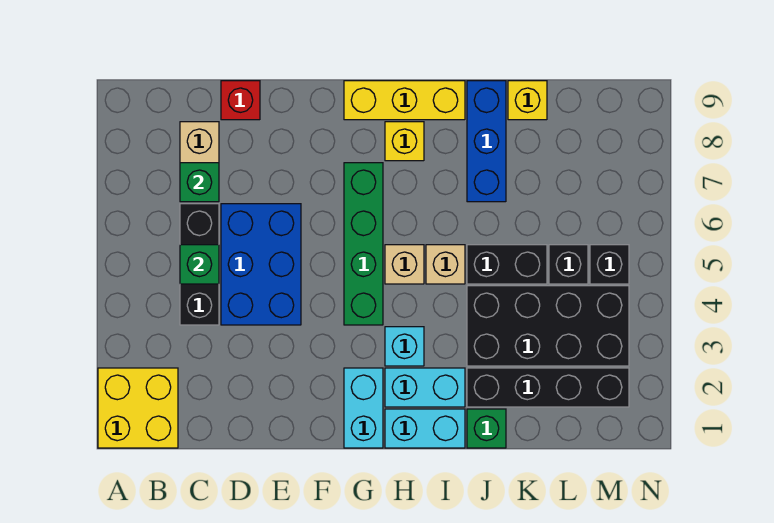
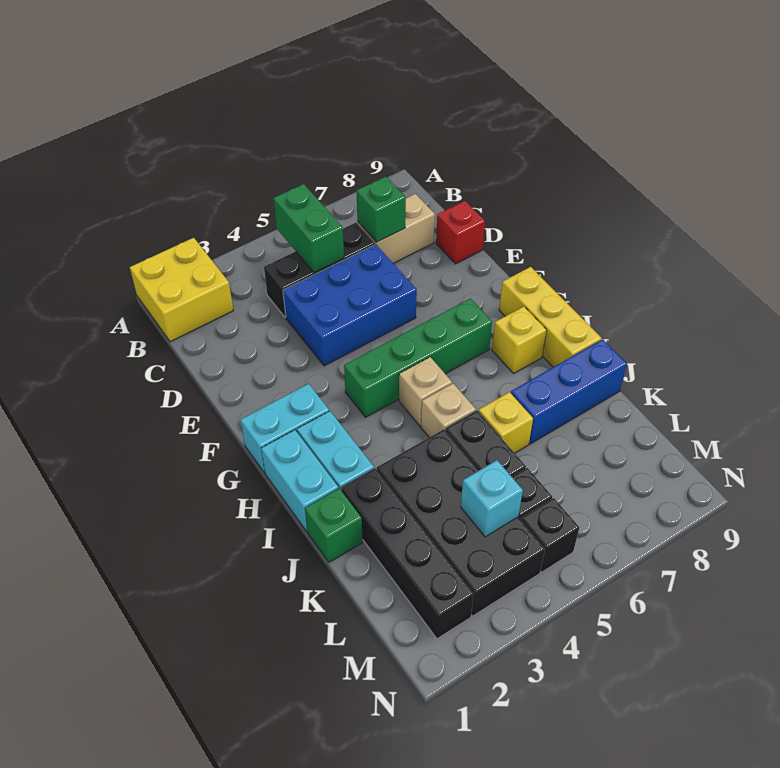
green 1x1 brick [180,245,219,284] -> green 1x2 brick [273,184,344,273]
cyan 1x1 brick [385,327,424,366] -> cyan 1x1 brick moved to [461,460,523,537]
yellow 1x1 brick [508,81,547,120] -> yellow 1x1 brick moved to [478,392,533,453]

